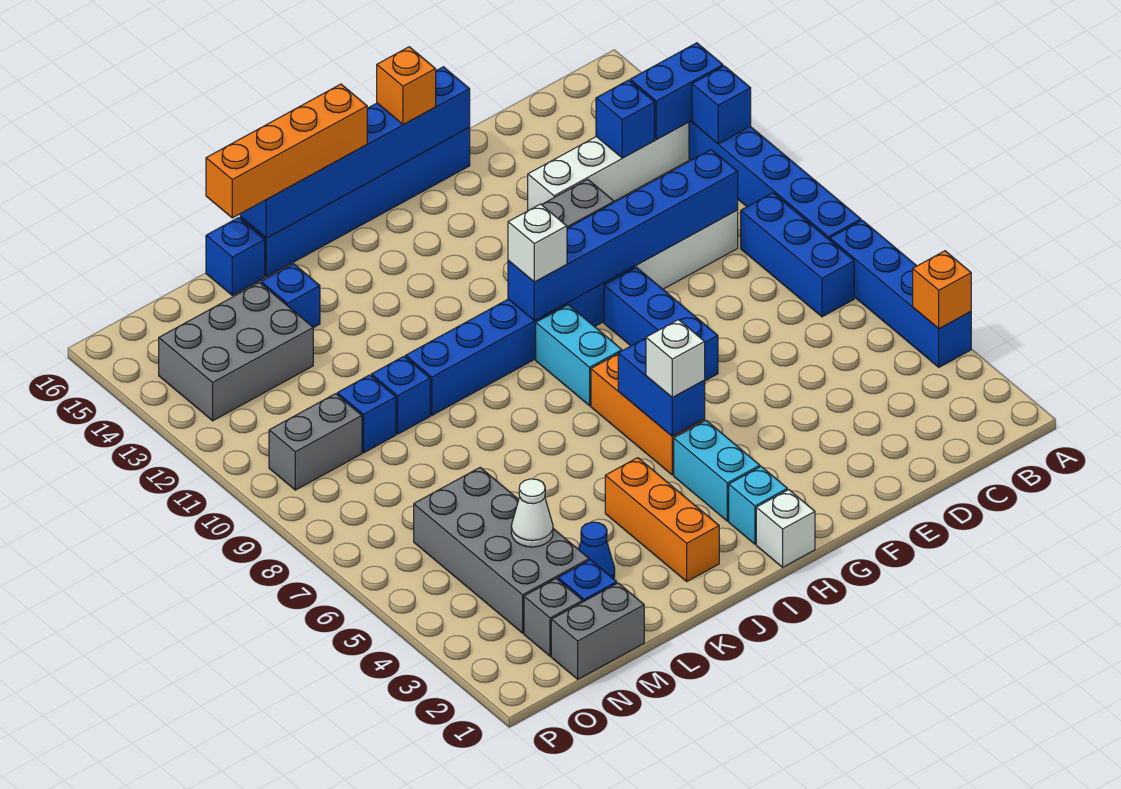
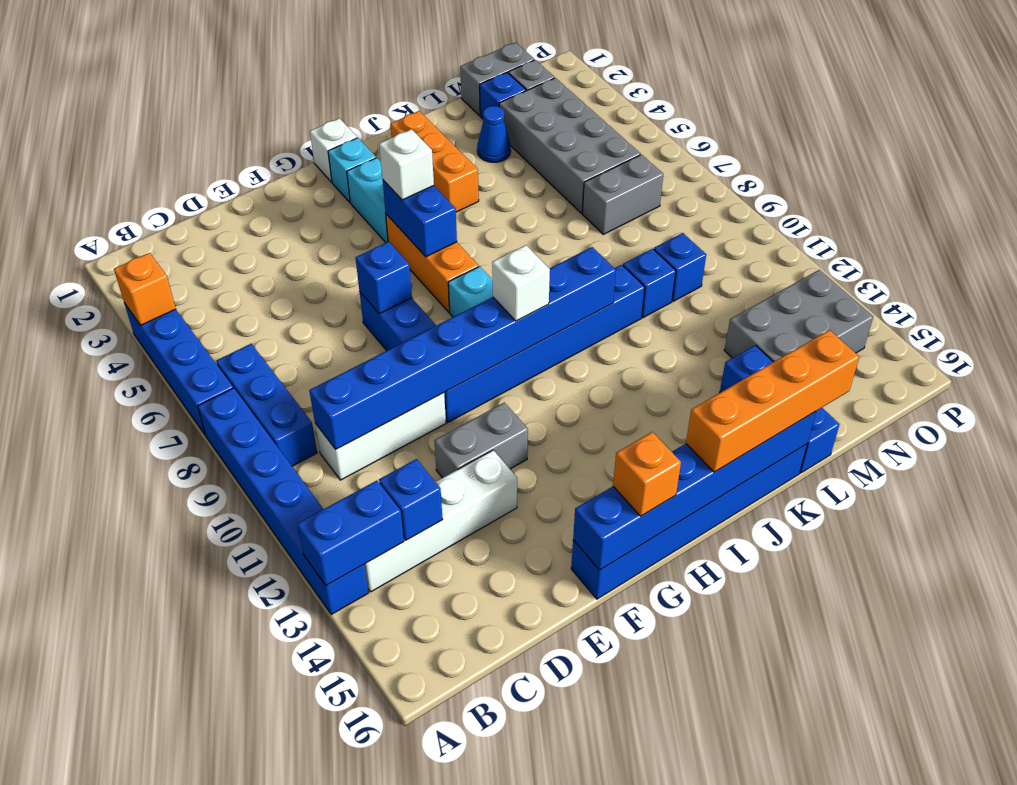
blue 1x1 brick [692,66,751,144] -> blue 1x1 brick moved to [356,242,412,314]
blue 1x6 brick [508,150,738,321] -> blue 1x8 brick [309,247,616,449]
white 1x1 cone [511,479,553,547] -> none
grey 1x2 brick [269,394,362,490] -> grey 1x2 brick moved to [582,155,663,234]

